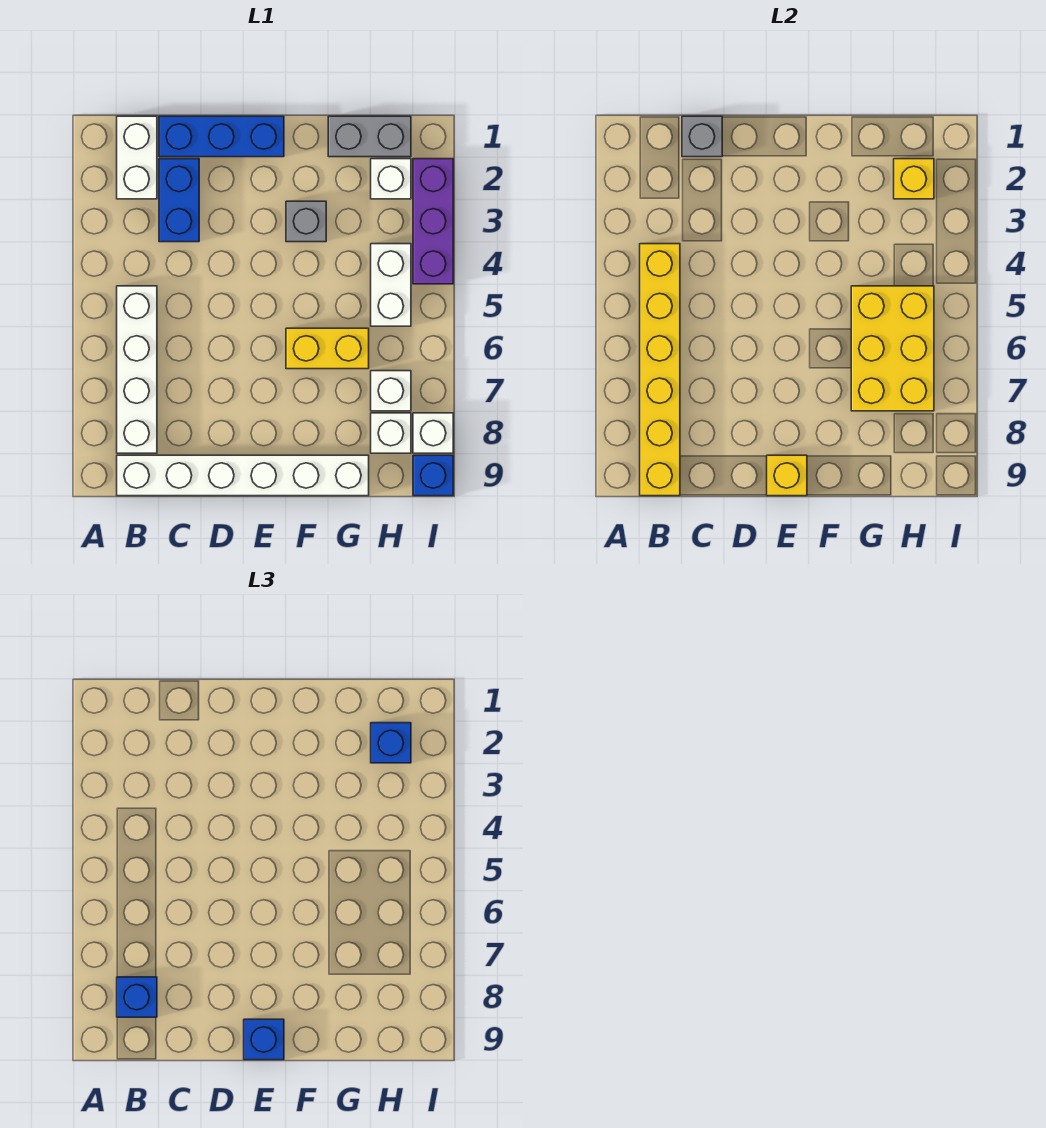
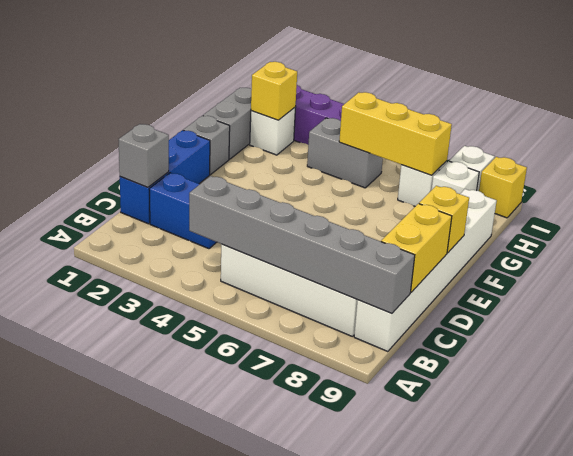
white 1x2 brick [117,116,157,199] -> none
yellow 1x6 brick [640,244,680,496] -> grey 1x6 brick [189,176,415,314]
blue 1x1 brick [117,977,157,1017] -> none
blue 1x1 brick [244,1019,284,1060] -> none
grey 1x1 brick [286,201,326,242] -> grey 1x1 brick moved to [183,116,230,175]
yellow 1x2 brick [286,328,369,369] -> yellow 1x2 brick moved to [381,204,452,292]
yellow 2x3 brick [851,286,934,411] -> yellow 1x3 brick [339,92,452,175]
blue 1x1 brick [371,723,411,763] -> none
white 1x2 brick [371,244,411,326] -> grey 1x2 brick [307,118,383,188]
blue 1x1 brick [413,455,453,496] -> yellow 1x1 brick [479,157,527,218]

